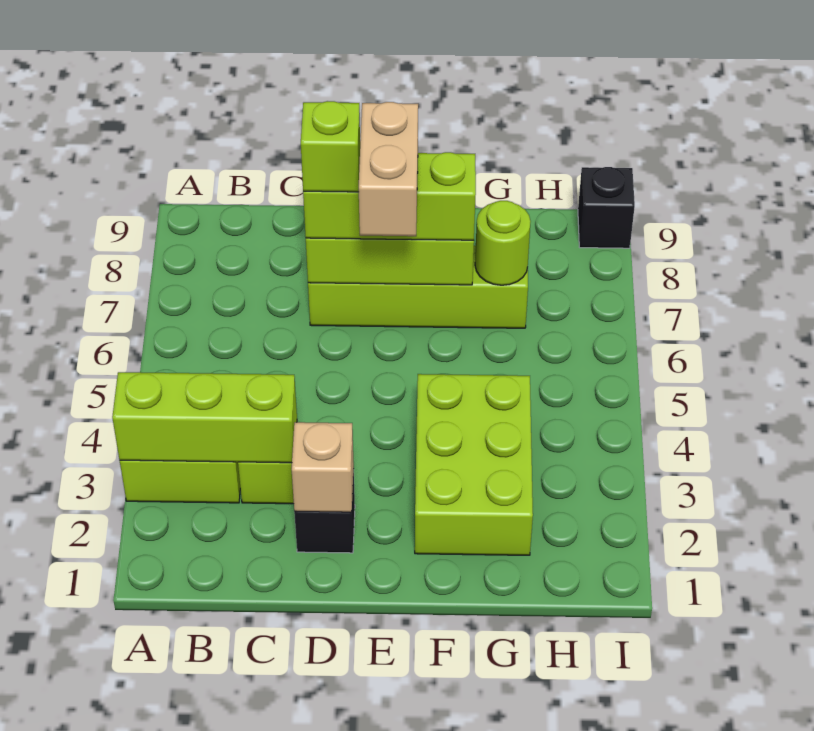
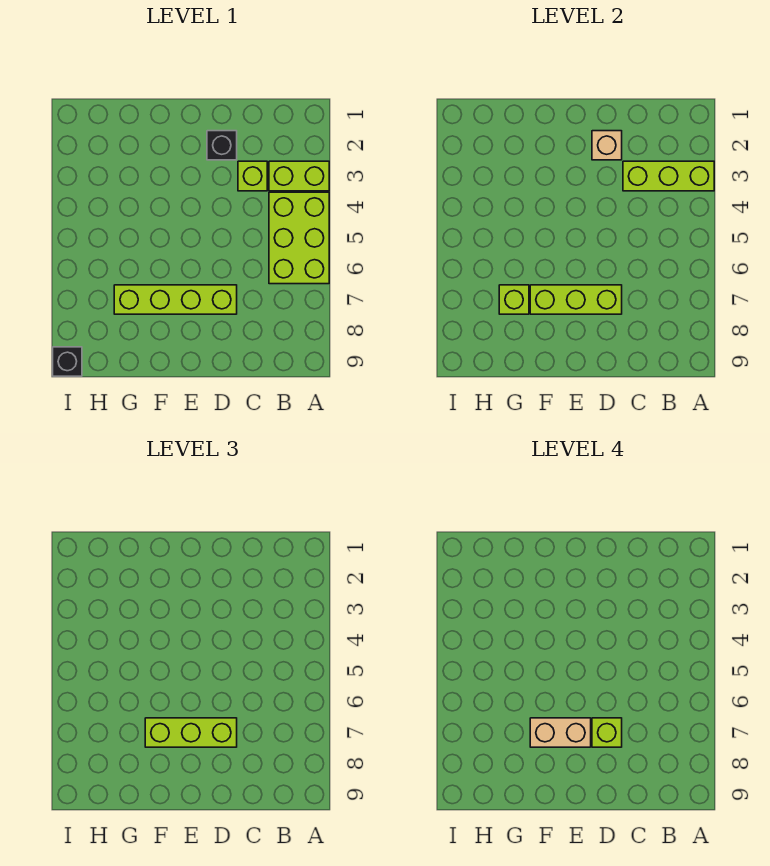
tan 1x2 brick [359,102,418,236] -> tan 1x2 brick turned to [530,718,591,747]
lime 2x3 brick [415,374,533,555] -> lime 2x3 brick moved to [269,192,329,284]
lime 1x1 round brick [475,201,531,285] -> lime 1x1 brick [499,285,529,314]

